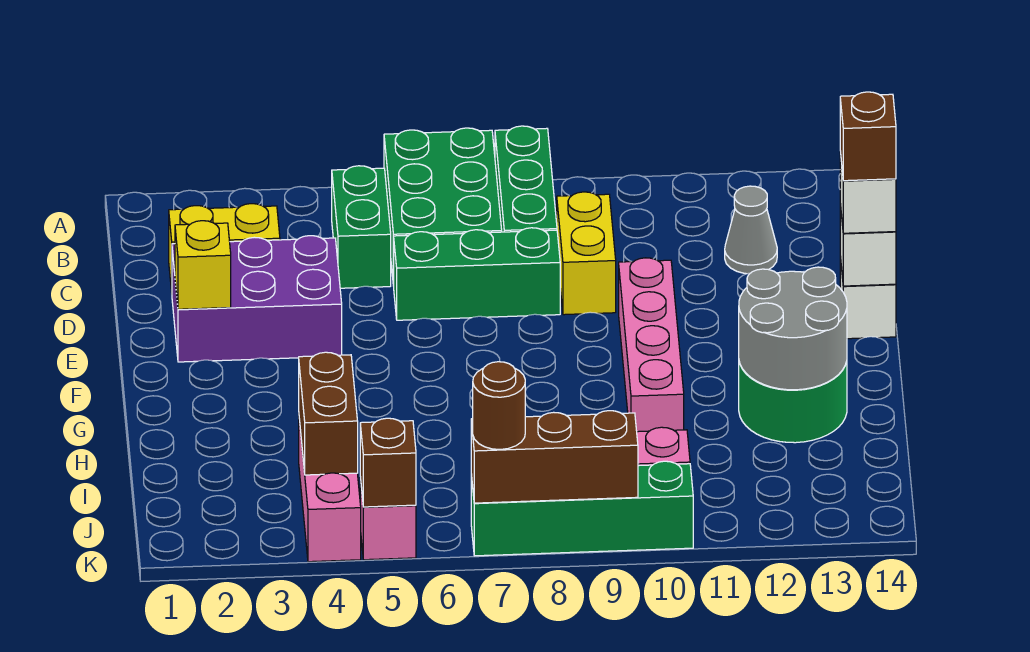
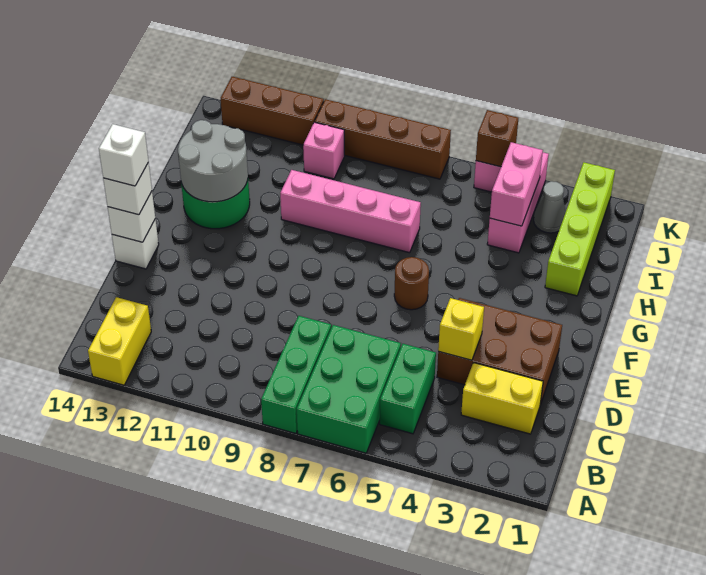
yellow 1x2 brick [557,192,616,315] -> yellow 1x2 brick moved to [88,297,151,385]
grey 1x1 cone [725,186,777,274] -> grey 1x1 cone moved to [534,181,566,233]
purple 2x3 brick [172,236,342,362] -> brown 2x3 brick [437,298,562,405]
green 1x3 brick [394,228,560,320] -> none
yellow 1x1 brick [175,221,231,309] -> yellow 1x1 brick moved to [438,298,484,360]
pink 1x4 brick [619,258,684,432] -> pink 1x4 brick turned to [280,170,421,253]
brown 1x1 brick [840,92,896,181] -> white 1x1 brick [99,124,148,186]
none -> lime 1x4 brick [545,162,615,296]
brown 1x2 brick [299,352,358,475] -> pink 1x2 brick [490,142,543,226]
green 1x4 brick [471,461,693,556] -> brown 1x4 brick [315,99,451,179]
brown 1x3 brick [471,411,638,503] -> brown 1x3 brick moved to [221,77,324,145]
brown 1x1 round brick [473,362,525,449] -> brown 1x1 round brick moved to [394,257,429,310]

